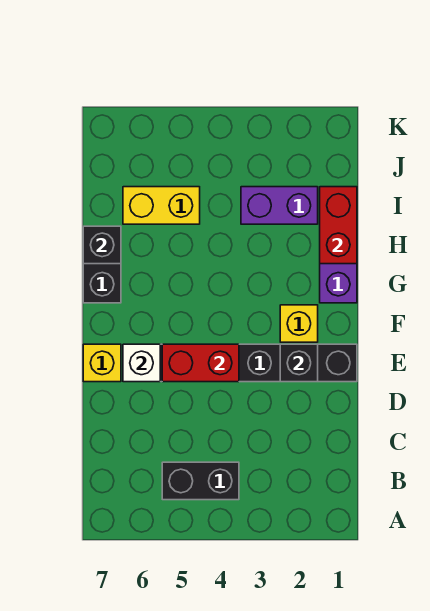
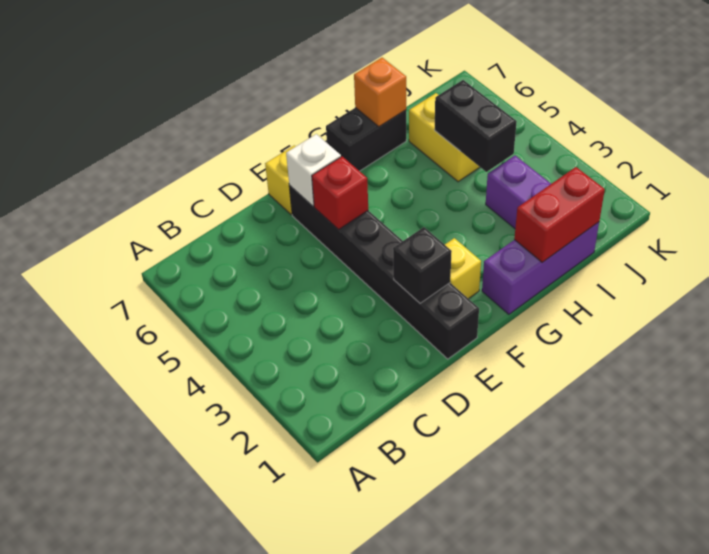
black 1x2 brick [162,462,239,500] -> black 1x2 brick moved to [435,80,517,172]
red 1x2 brick [162,344,239,382] -> red 1x1 brick [312,157,368,230]
black 1x1 brick [83,226,121,264] -> orange 1x1 brick [354,58,406,127]

